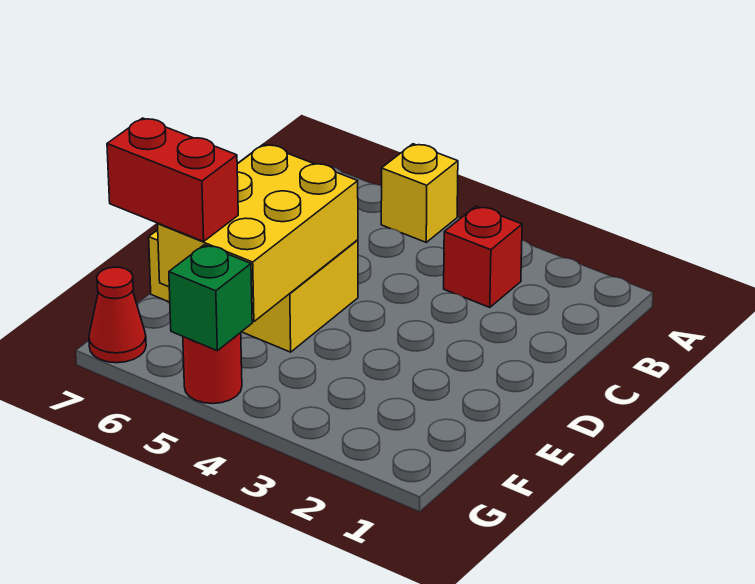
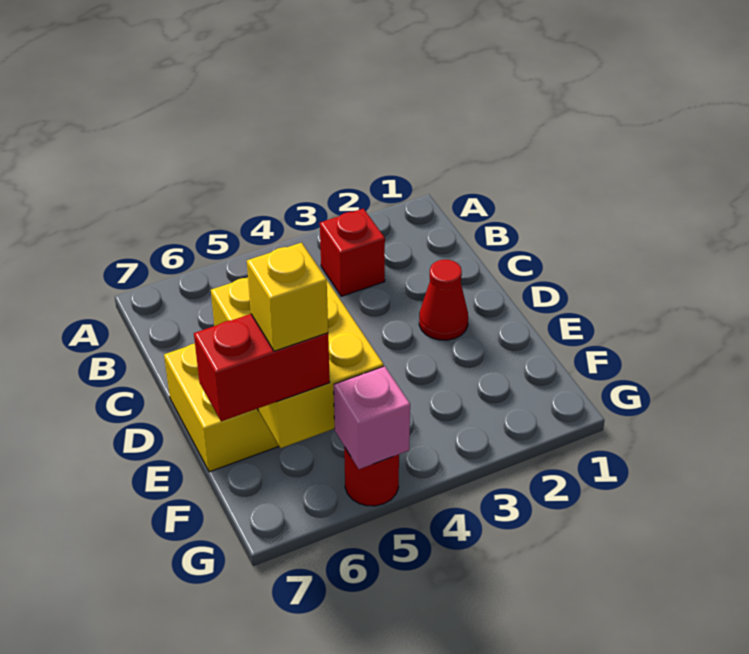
yellow 1x1 brick [381,144,458,242] -> yellow 1x1 brick moved to [247,243,328,351]
green 1x1 brick [169,245,252,351] -> pink 1x1 brick [334,366,410,469]
red 1x1 cone [89,267,146,363] -> red 1x1 cone moved to [419,260,468,340]

